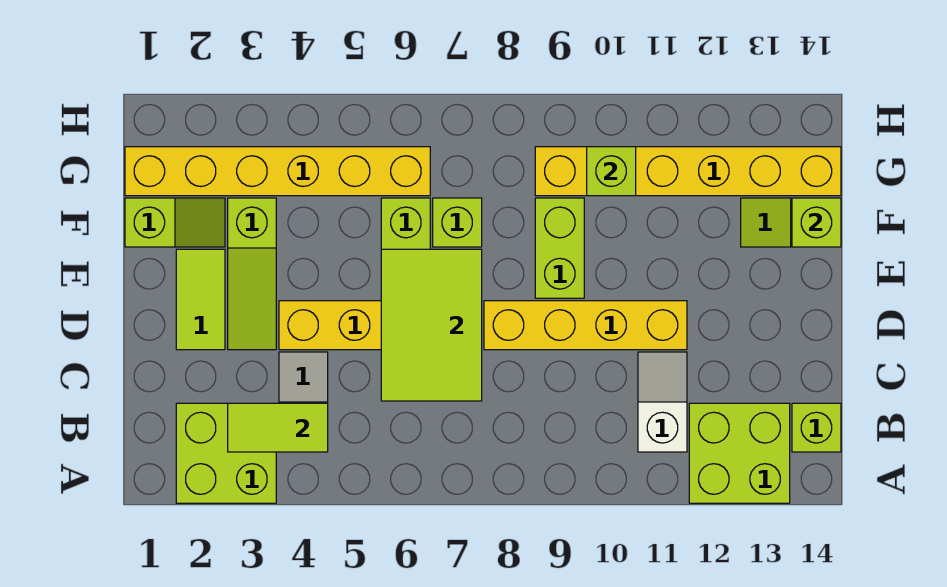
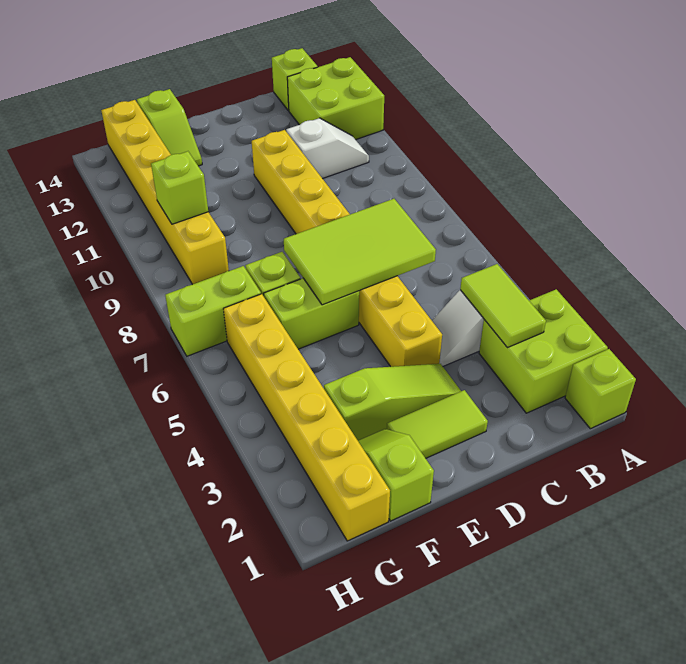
white 1x2 slope [638,352,687,452] -> white 1x2 slope turned to [286,118,369,179]
lime 1x2 brick [535,198,584,298] -> lime 1x2 brick moved to [165,266,261,356]
lime 1x1 brick [792,198,841,247] -> lime 1x1 brick moved to [565,349,636,429]

